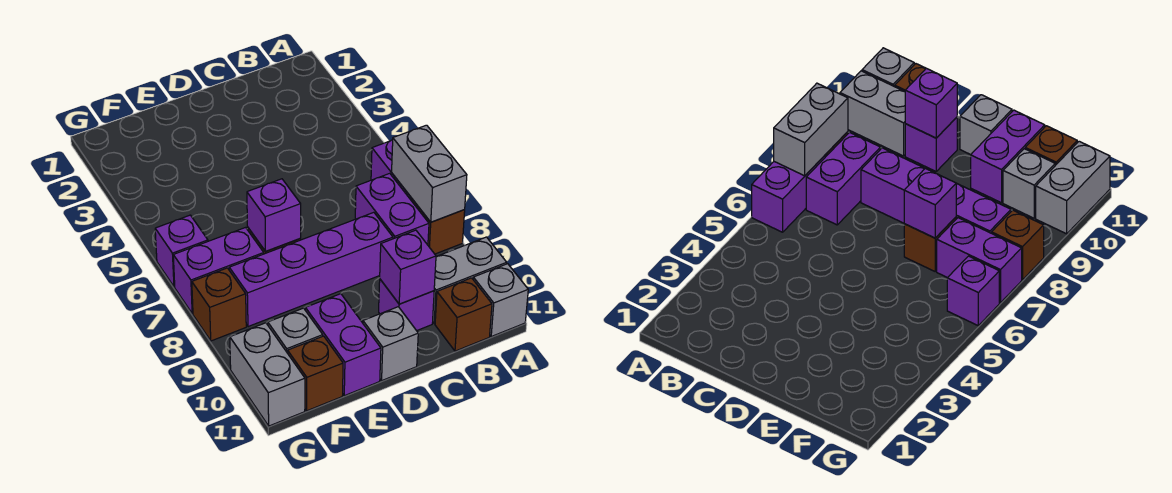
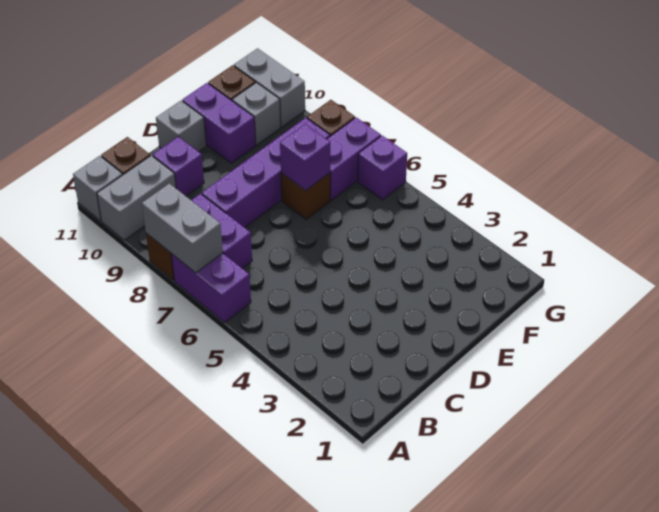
purple 1x1 brick [380,230,436,304] -> none

